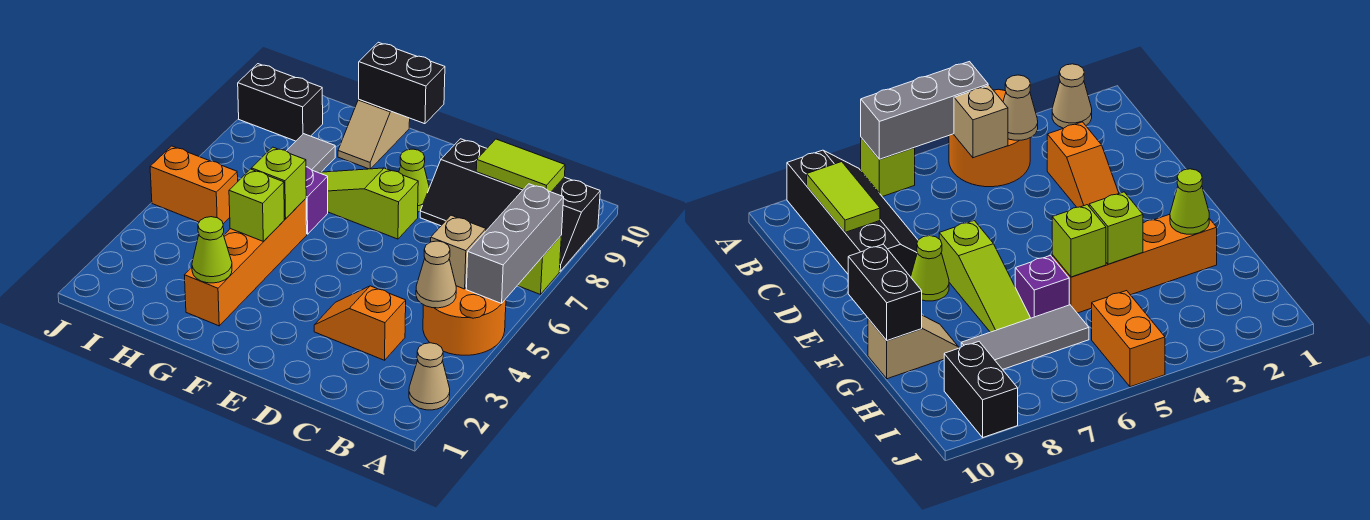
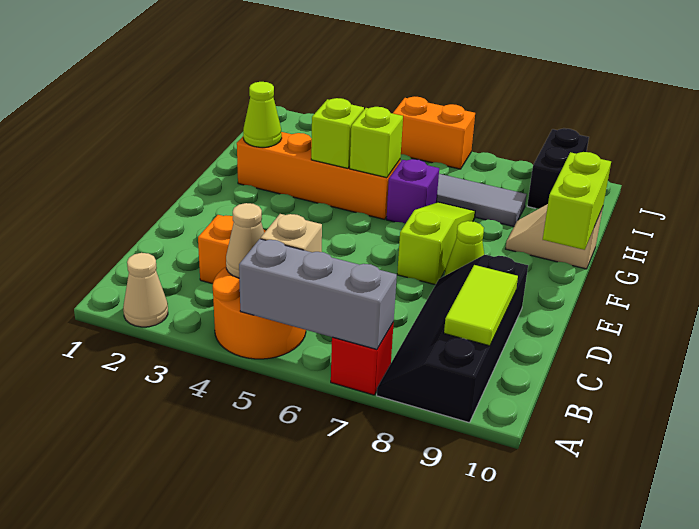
lime 1x1 brick [517,236,561,294] -> red 1x1 brick [331,322,394,395]
black 1x2 brick [359,42,445,124] -> lime 1x2 brick [543,152,611,250]
orange 1x2 brick [150,146,238,224] -> orange 1x2 brick turned to [393,97,475,169]

